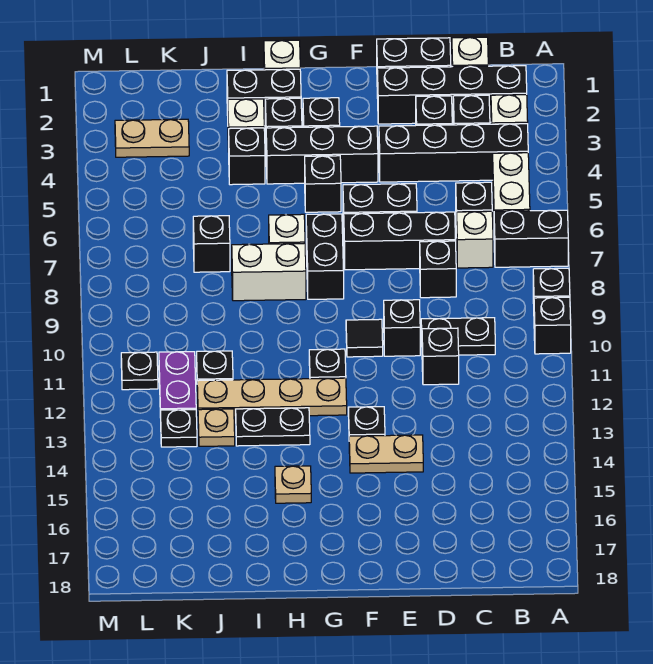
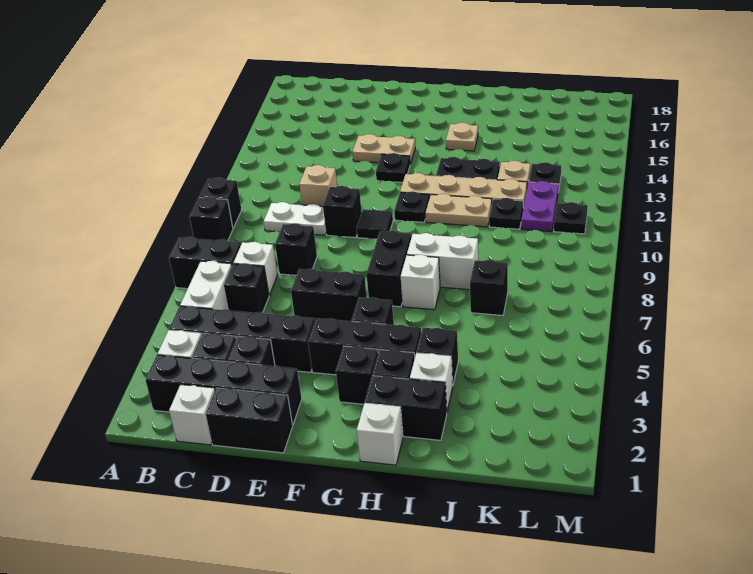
black 1x2 plate [421,318,495,355] -> white 1x2 plate [264,202,326,235]
black 1x3 brick [344,212,456,270] -> none
black 1x1 brick [422,328,459,385] -> tan 1x1 brick [299,165,337,206]
tan 1x2 plate [115,119,189,157] -> tan 1x2 plate moved to [426,194,492,227]

